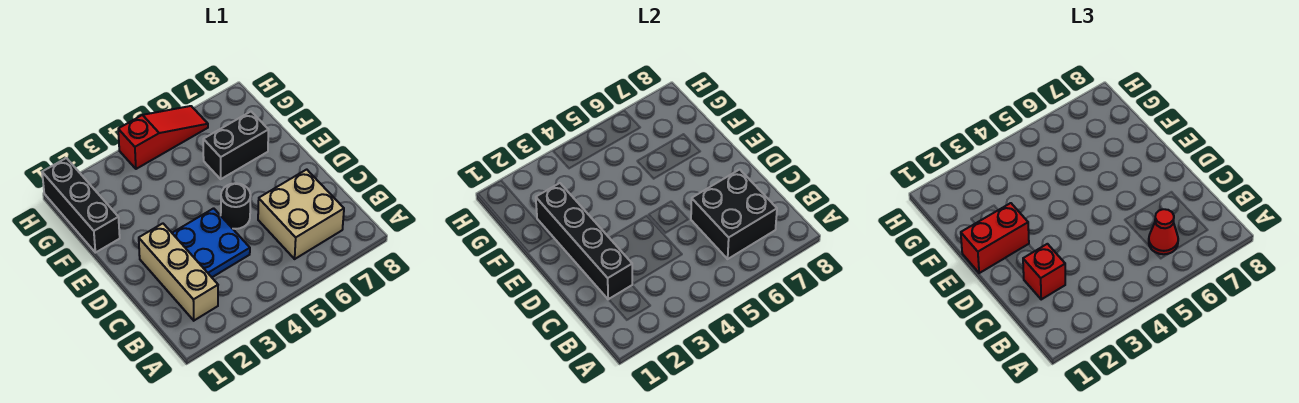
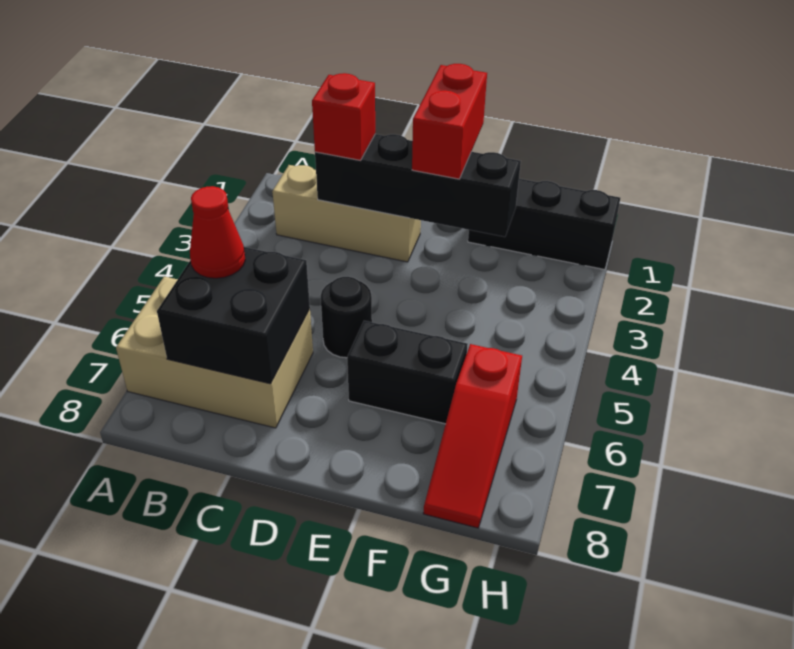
tan 2x2 brick [258,169,344,259] -> tan 2x3 brick [116,277,313,428]
blue 2x2 plate [172,208,250,277] -> none
black 1x2 brick [203,112,269,179] -> black 1x2 brick turned to [347,321,468,424]
red 1x3 slope [118,106,208,169] -> red 1x3 slope moved to [423,344,522,528]

